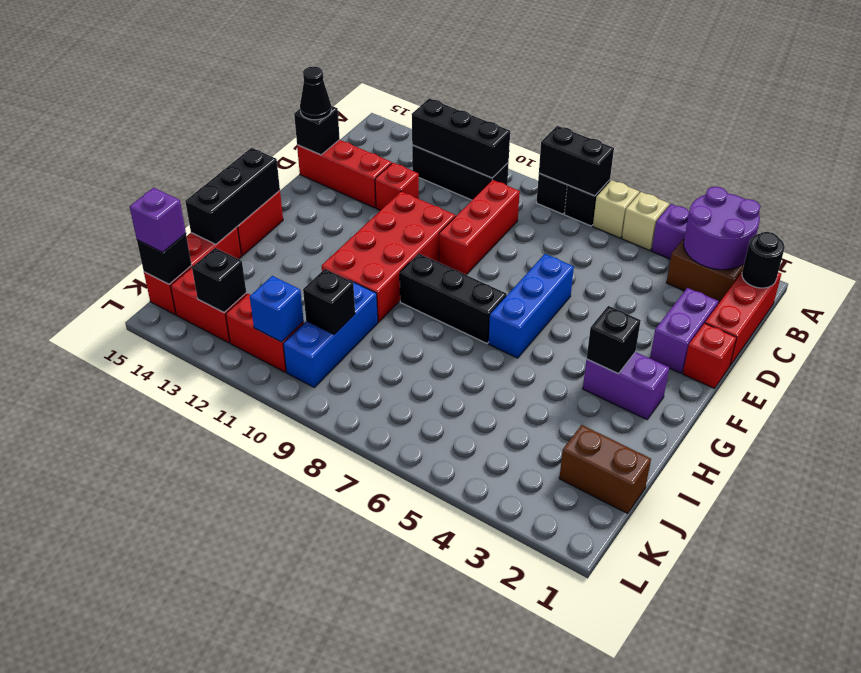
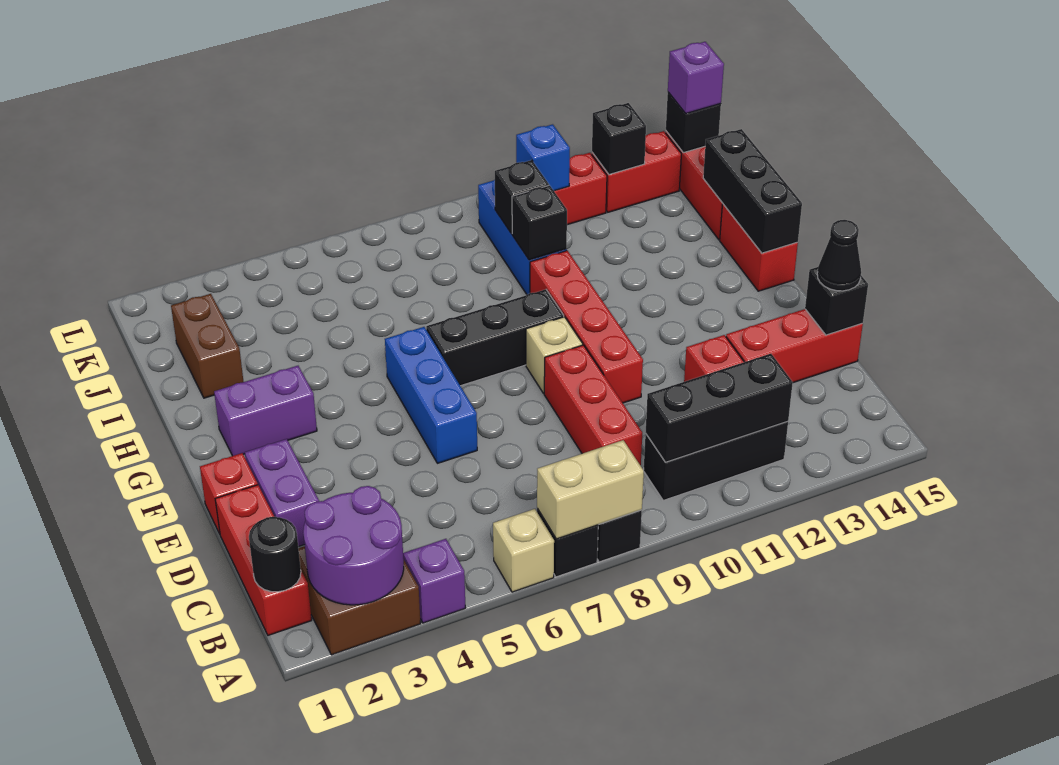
tan 1x1 brick [622,192,669,250] -> tan 1x1 brick moved to [526,317,583,394]
black 1x2 brick [539,126,614,196] -> tan 1x2 brick [537,440,644,539]
red 2x4 brick [322,191,455,322] -> red 1x4 brick [530,251,643,403]
black 1x1 brick [587,306,641,374] -> black 1x1 brick moved to [512,185,567,260]
brown 1x2 brick [559,425,651,513] -> brown 1x2 brick turned to [171,294,244,398]

